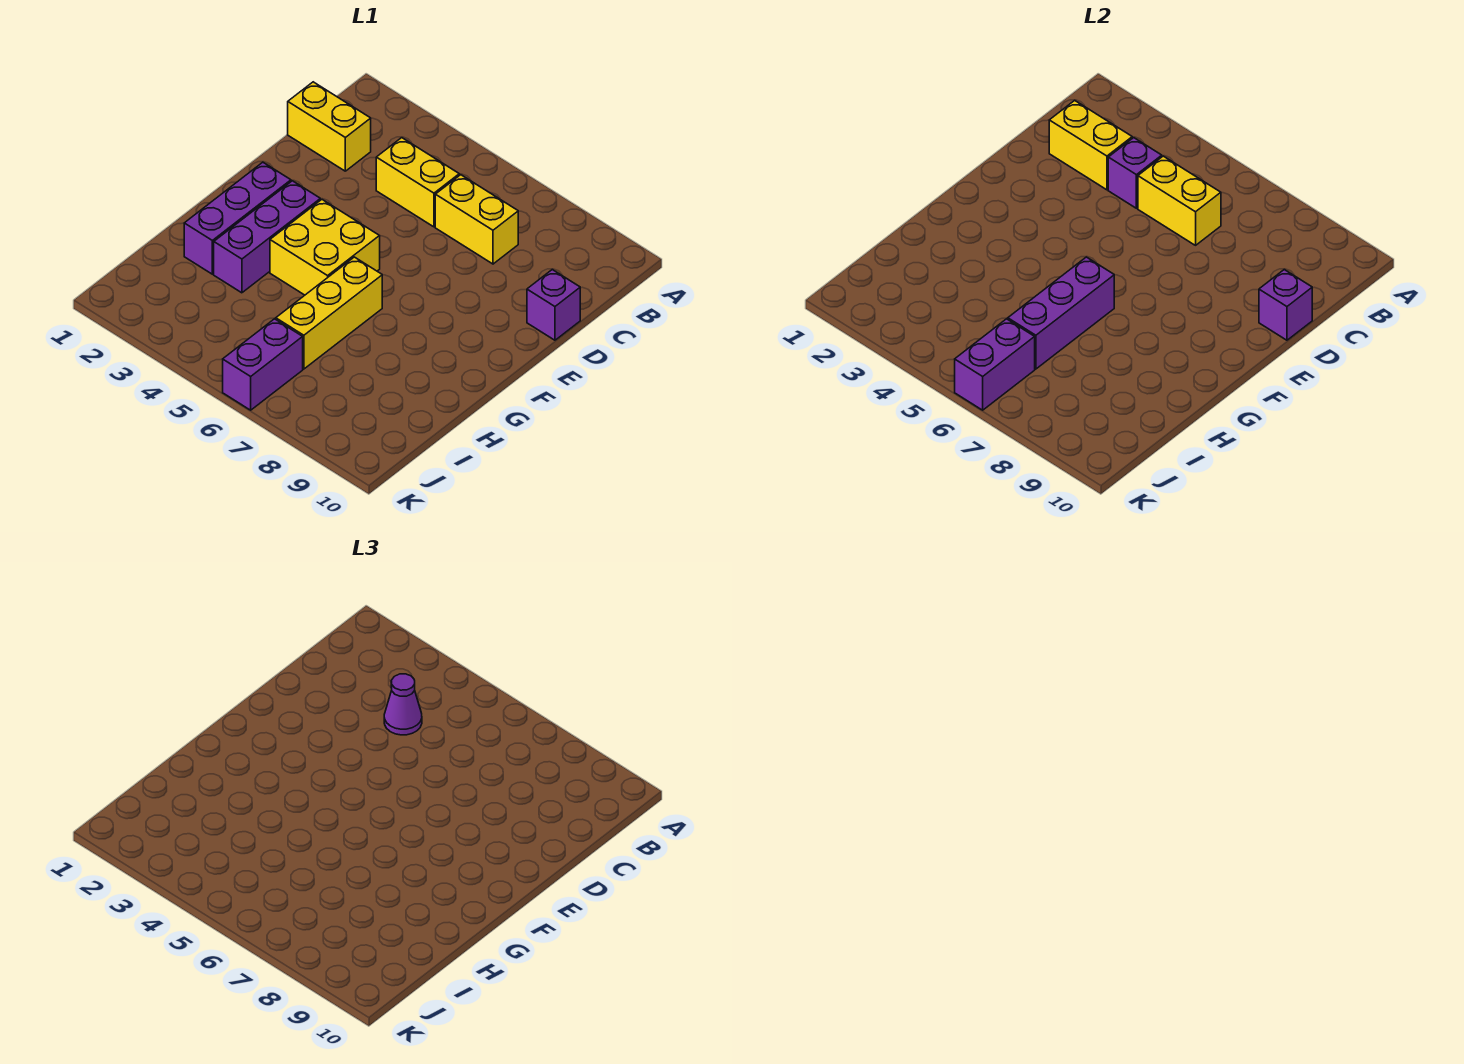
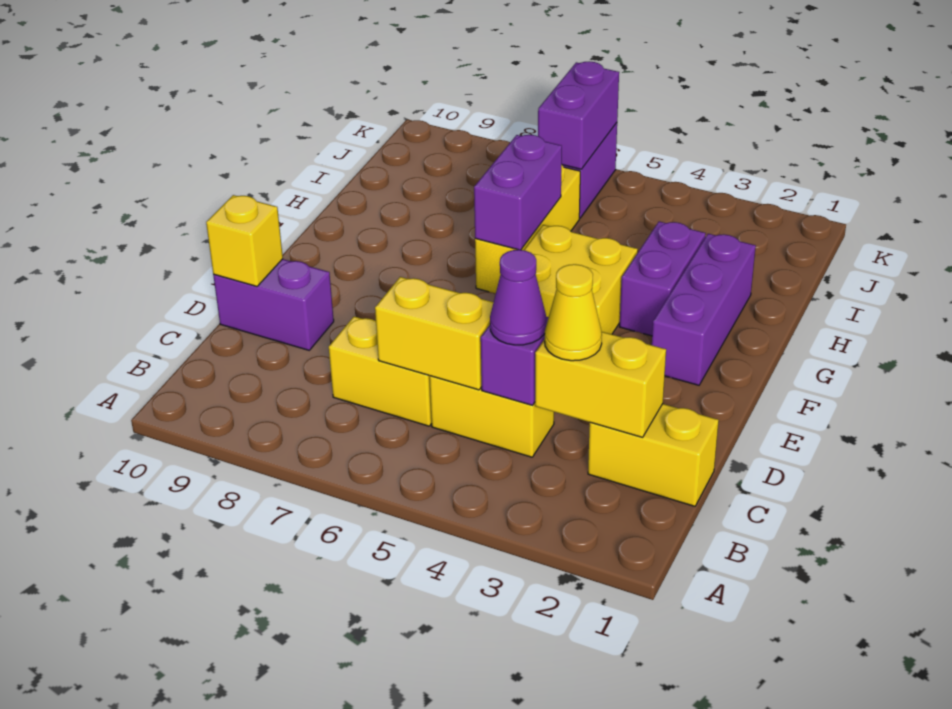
none -> yellow 1x1 cone [545,264,602,361]
purple 1x1 brick [527,270,580,340] -> purple 1x2 brick [213,259,334,350]
purple 1x1 brick [1259,270,1312,340] -> yellow 1x1 brick [206,195,283,286]
purple 1x3 brick [214,181,320,293] -> purple 1x2 brick [620,221,706,336]
purple 1x3 brick [1008,257,1114,369] -> purple 1x2 brick [474,135,562,250]

